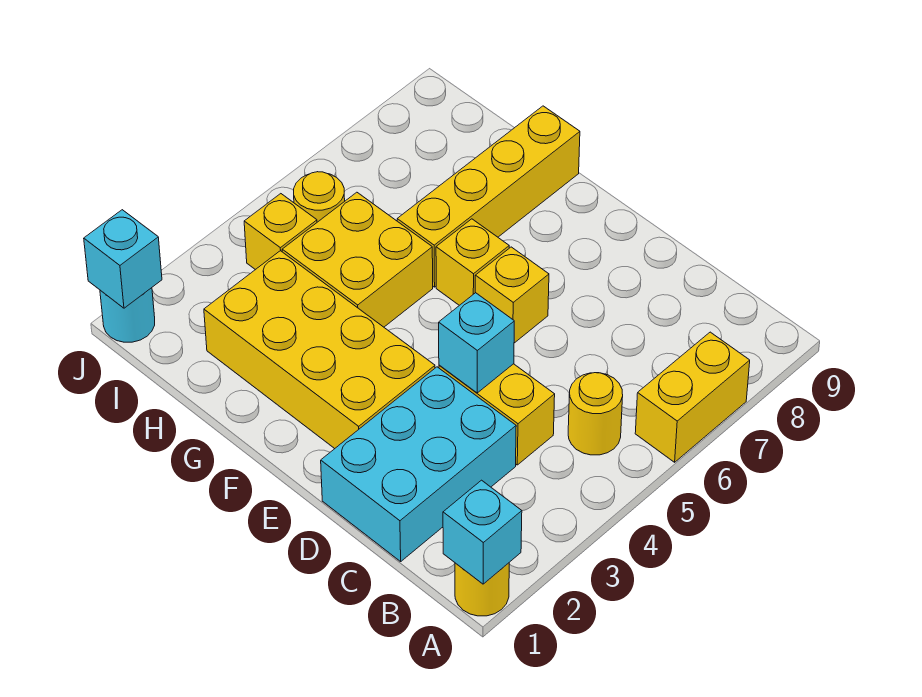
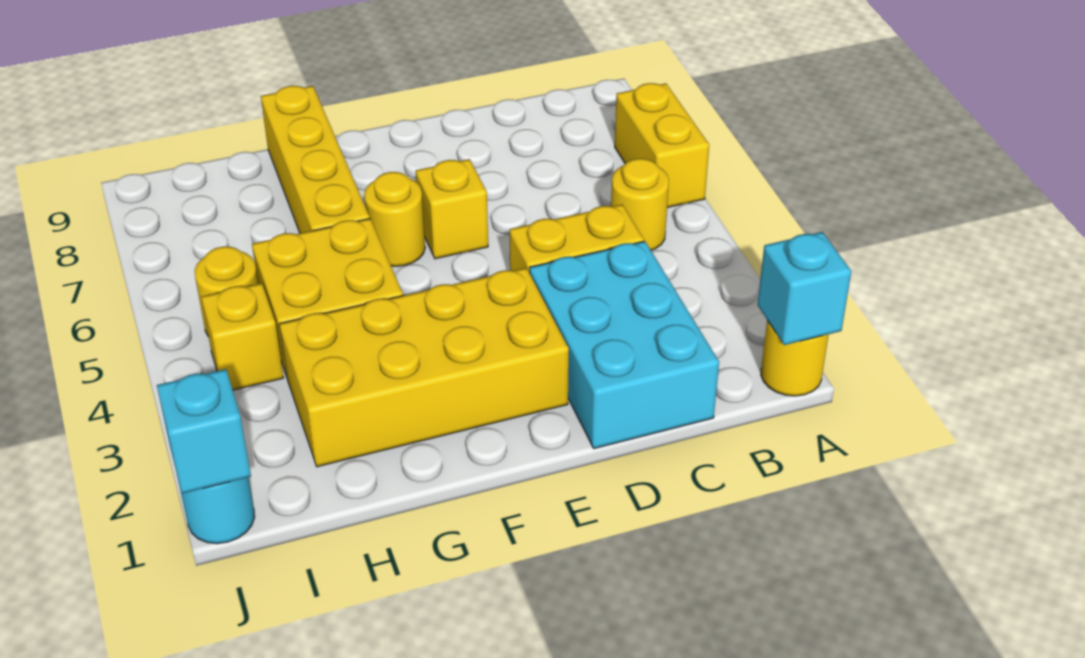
cyan 1x1 brick [439,293,514,393] -> none
yellow 1x1 brick [436,219,509,305] -> yellow 1x1 round brick [364,172,425,266]

